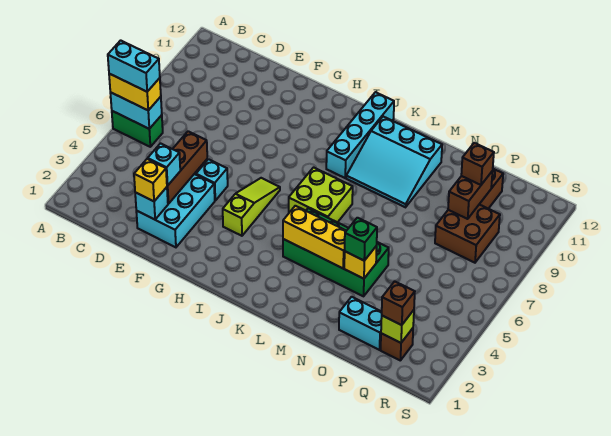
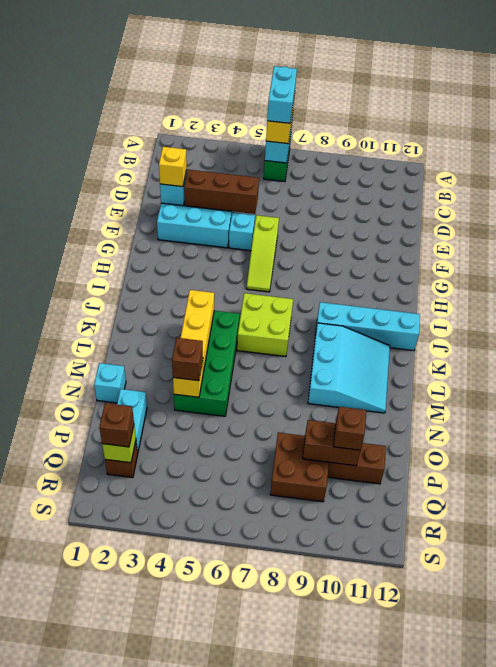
cyan 1x1 brick [148,143,180,186] -> cyan 1x1 brick moved to [94,363,126,403]
lime 1x3 slope [223,178,280,236] -> lime 1x3 slope turned to [247,215,279,292]
cyan 3x3 slope [346,117,442,207] -> cyan 3x3 slope turned to [308,323,390,413]
green 1x1 brick [345,218,377,261] -> brown 1x1 brick [172,338,203,381]

